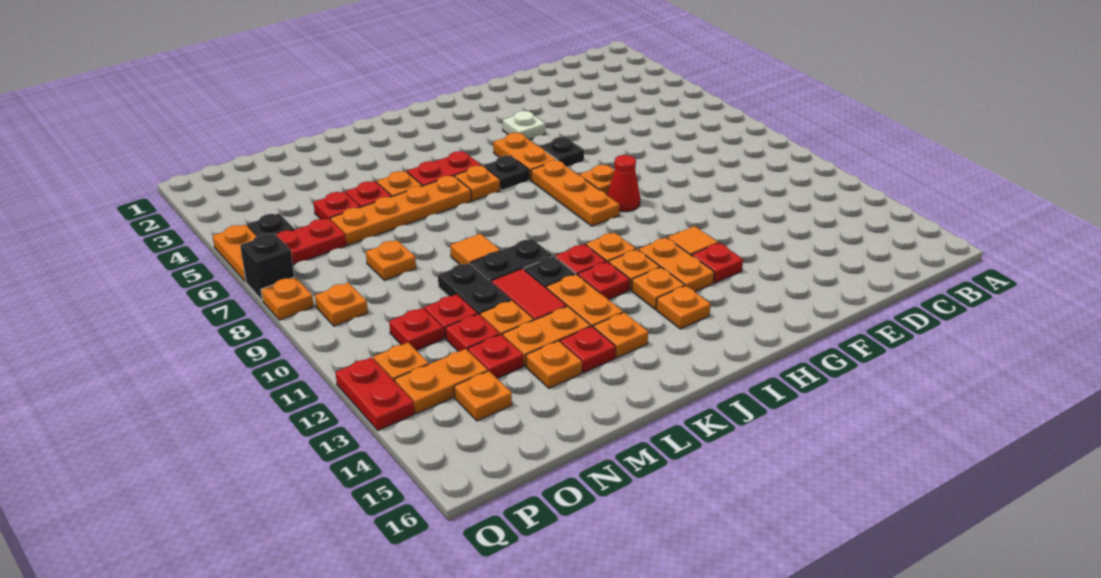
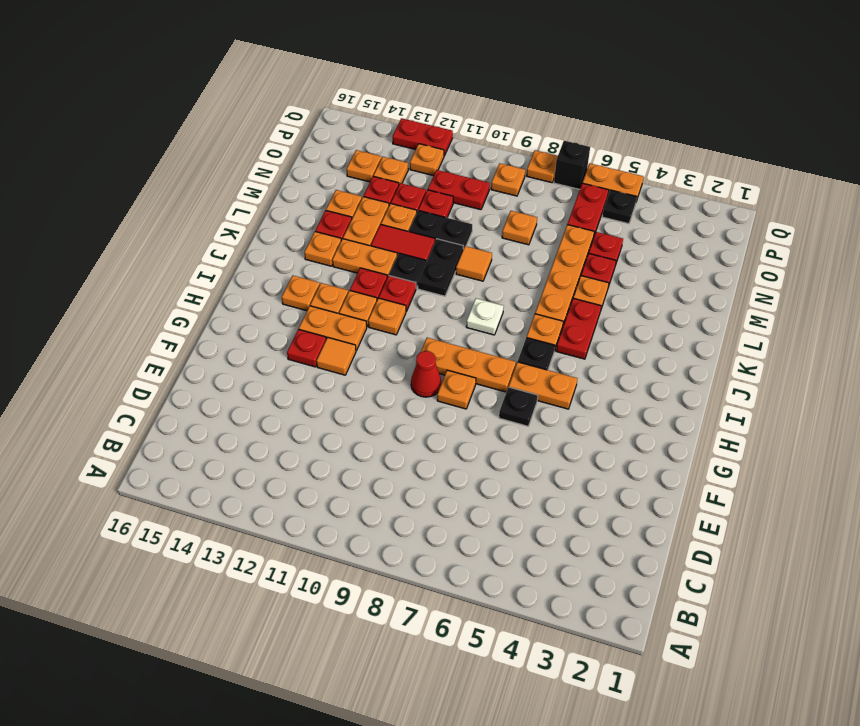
white 1x1 plate [503,111,546,140] -> white 1x1 plate moved to [466,298,504,335]
red 1x1 plate [389,308,443,350] -> red 1x2 plate [428,170,490,210]
orange 1x2 plate [394,349,488,414] -> orange 1x1 plate [373,157,408,184]

